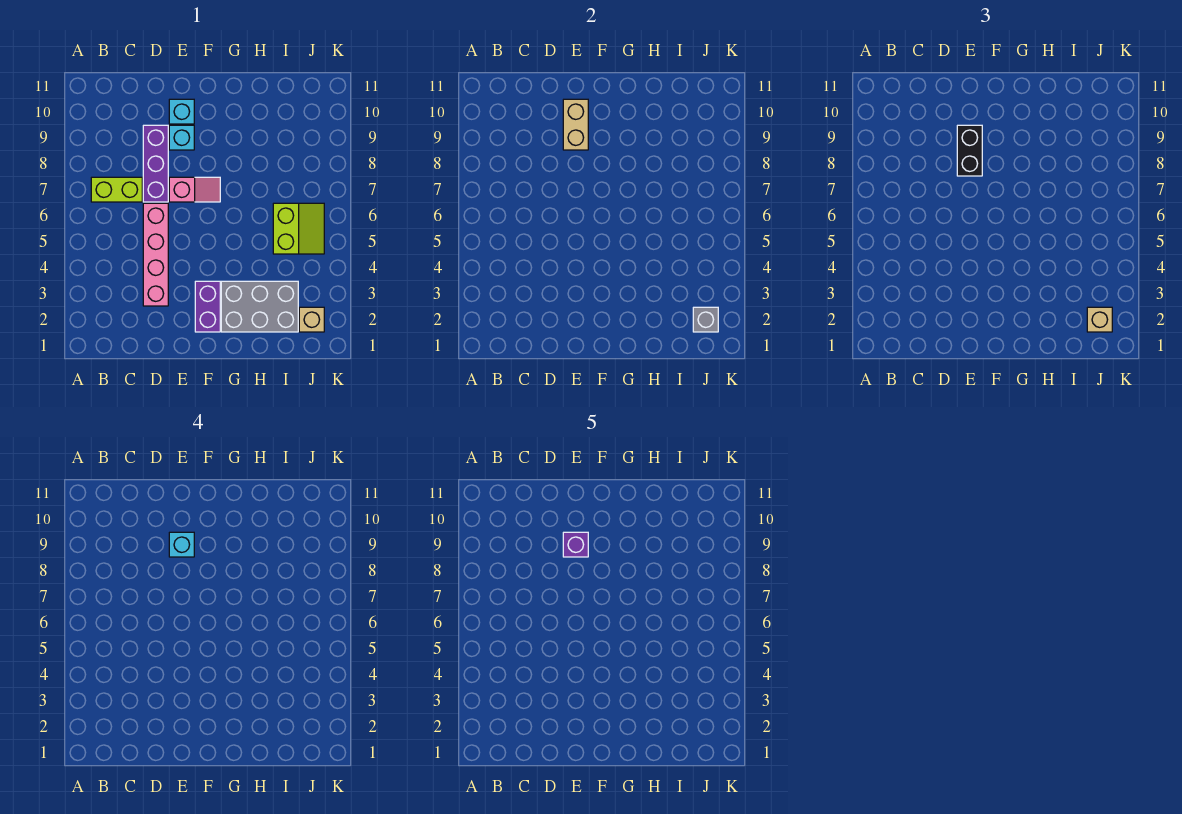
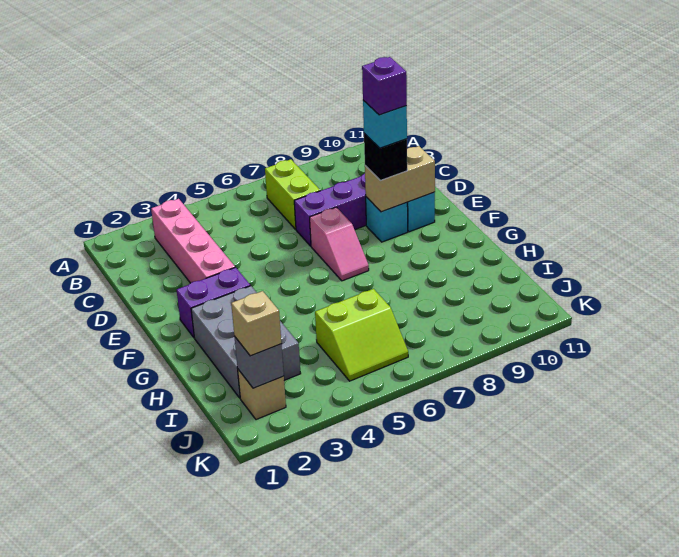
pink 1x4 brick [143,203,168,306] -> pink 1x4 brick turned to [151,199,235,283]
black 1x2 brick [957,125,982,176] -> black 1x1 brick [364,133,407,181]

